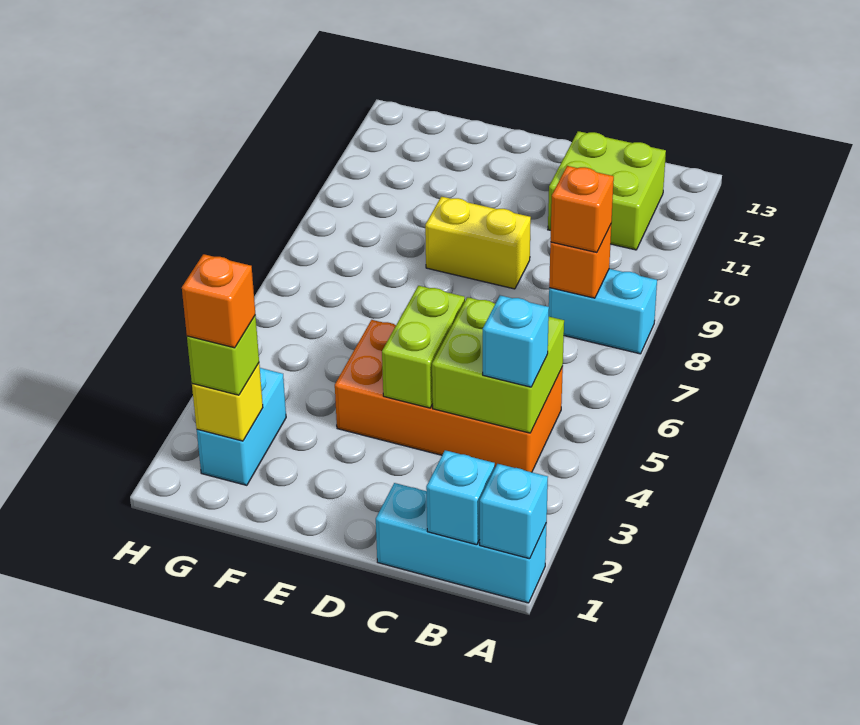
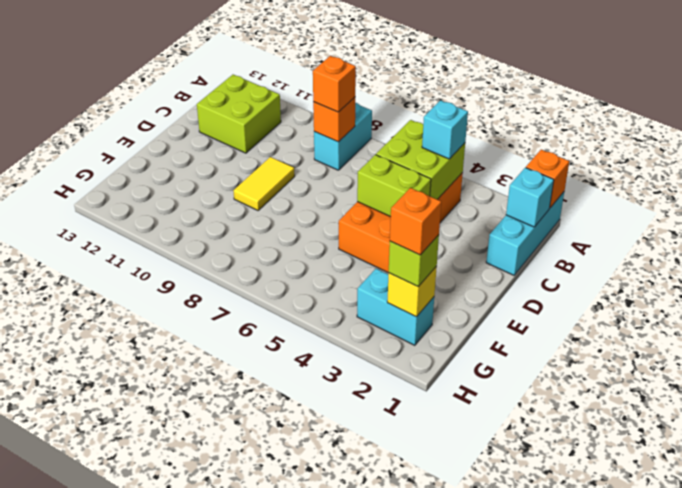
cyan 1x1 brick [480,464,548,559] -> orange 1x1 brick [526,150,569,208]
yellow 1x2 brick [425,197,531,289] -> yellow 1x2 tile [233,157,295,210]

